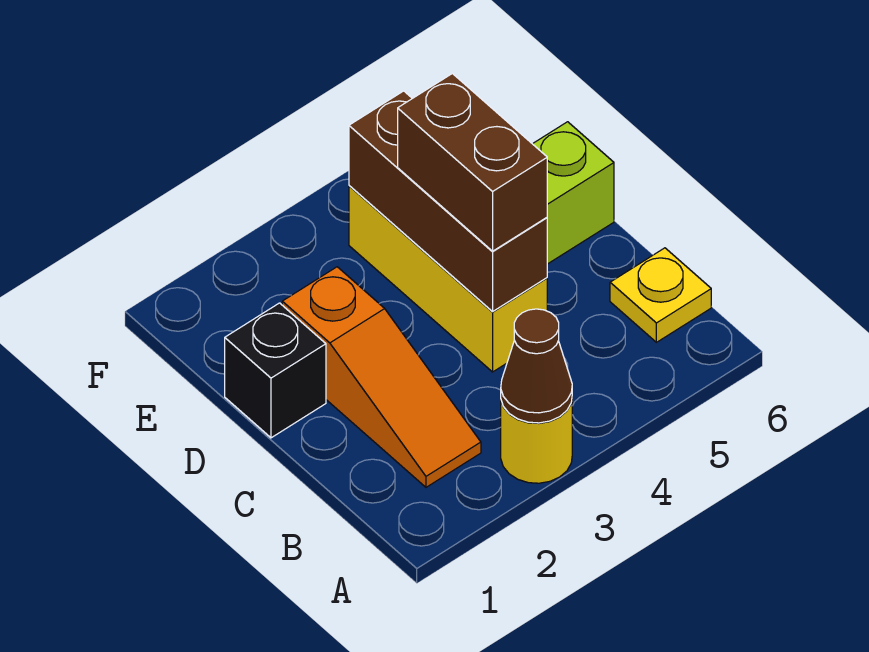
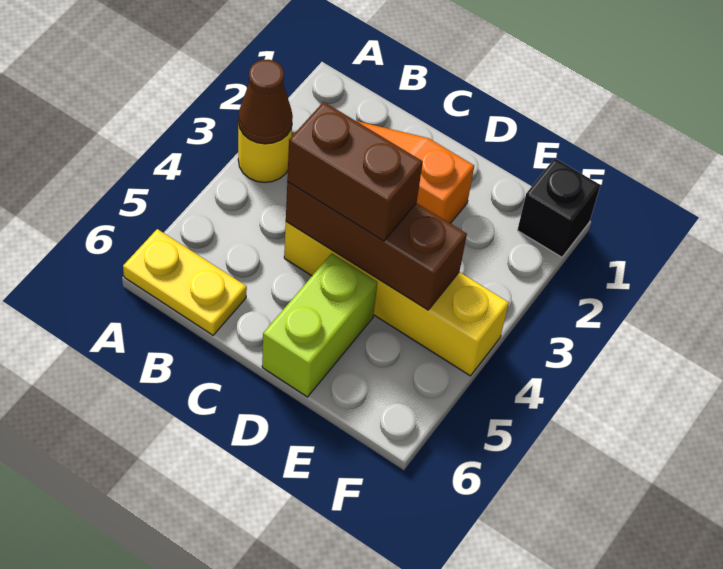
yellow 1x1 plate [610,248,711,342] -> yellow 1x2 plate [123,229,247,335]
yellow 1x3 brick [349,186,547,372] -> yellow 1x4 brick [284,222,509,376]
black 1x1 brick [225,303,326,438] -> black 1x1 brick moved to [517,158,600,257]

